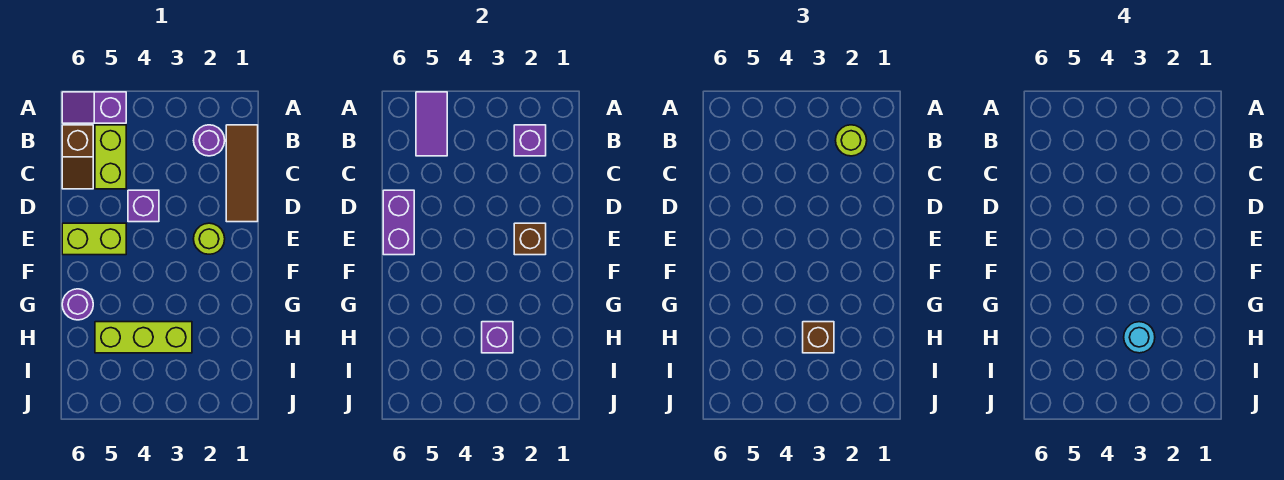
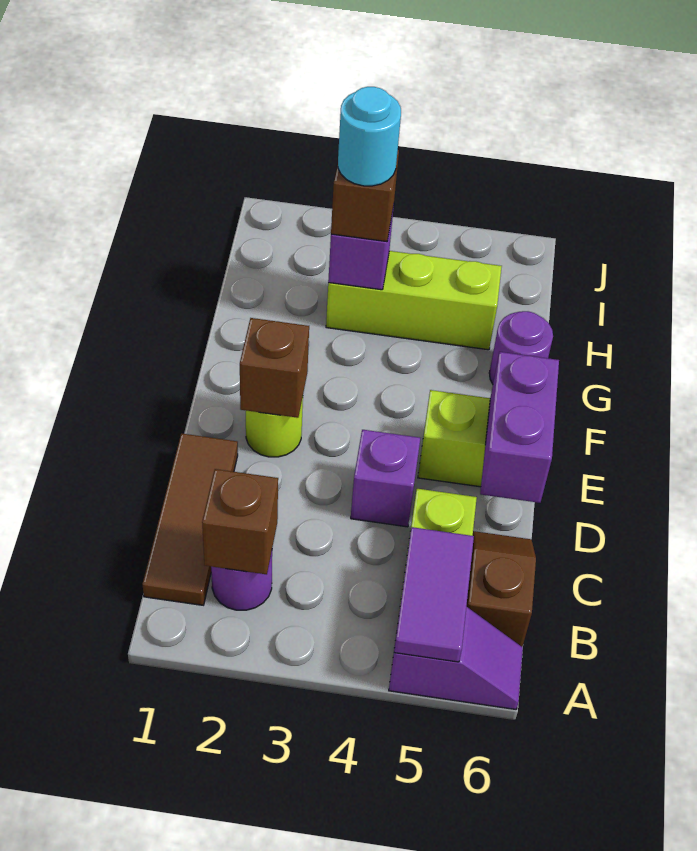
purple 1x1 brick [514,125,546,156] -> brown 1x1 brick [202,469,278,574]
lime 1x1 round brick [836,125,867,156] -> none

